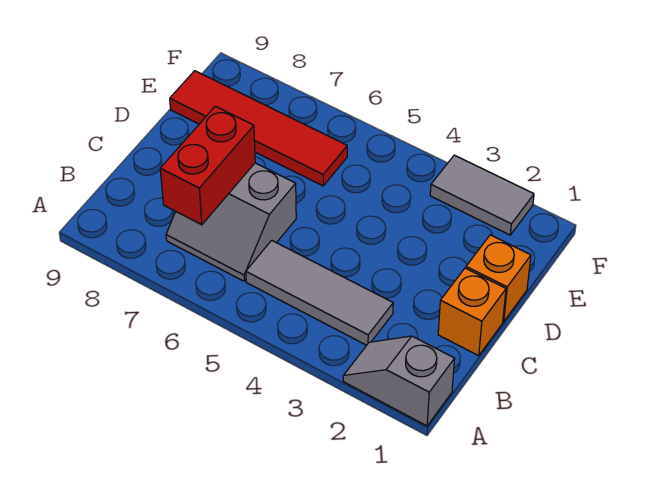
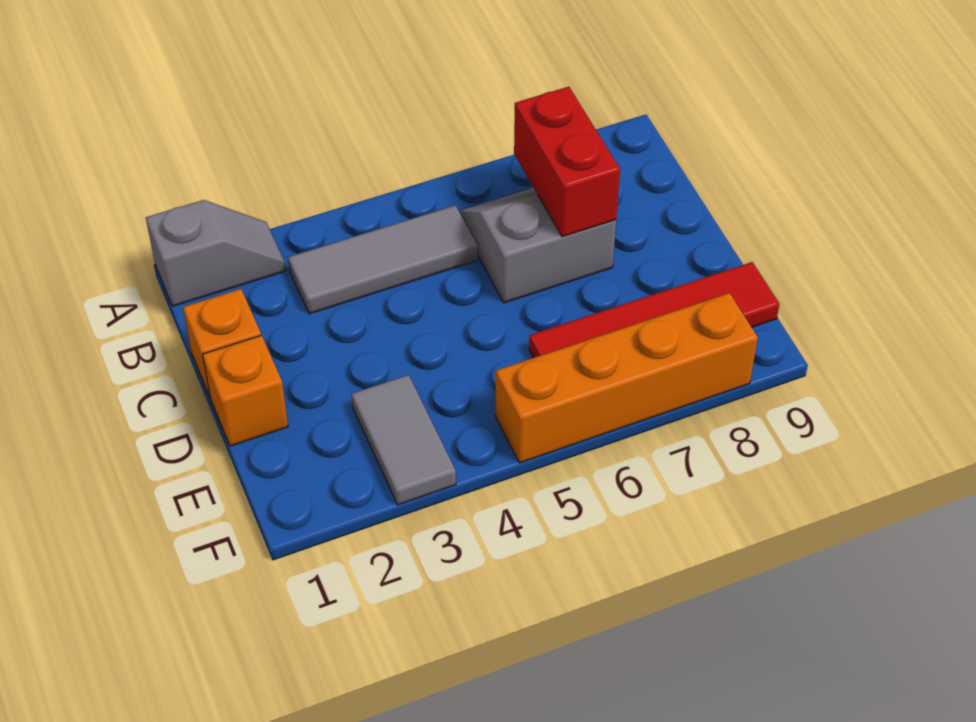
grey 1x2 tile [430,155,534,235] -> grey 1x2 tile turned to [352,375,456,505]
none -> orange 1x4 brick [495,293,758,463]

